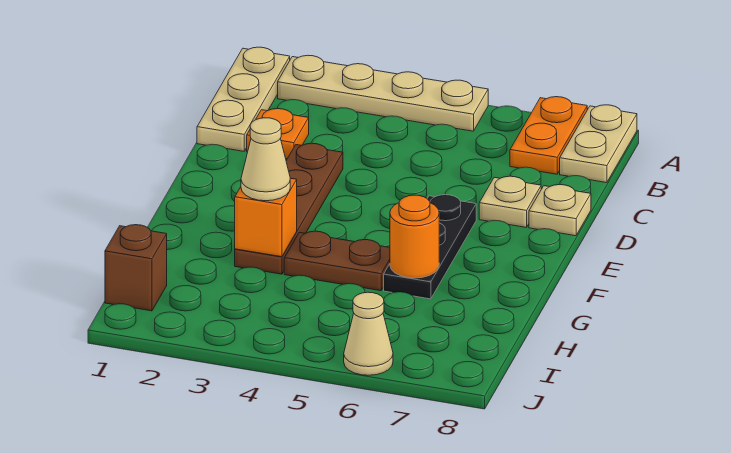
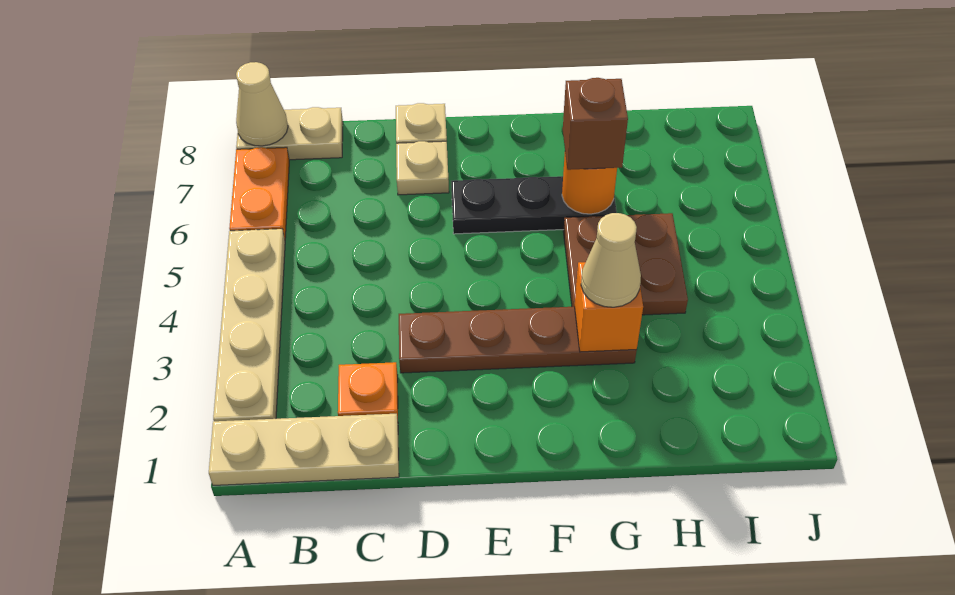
orange 1x2 plate [510,97,587,174] -> orange 1x2 plate turned to [229,147,289,239]
brown 1x2 plate [284,231,390,291] -> brown 2x2 plate [563,213,688,315]
brown 1x1 brick [105,225,167,311] -> brown 1x1 brick moved to [563,78,628,170]
tan 1x1 cone [344,292,393,375] -> tan 1x1 cone moved to [236,62,288,146]

